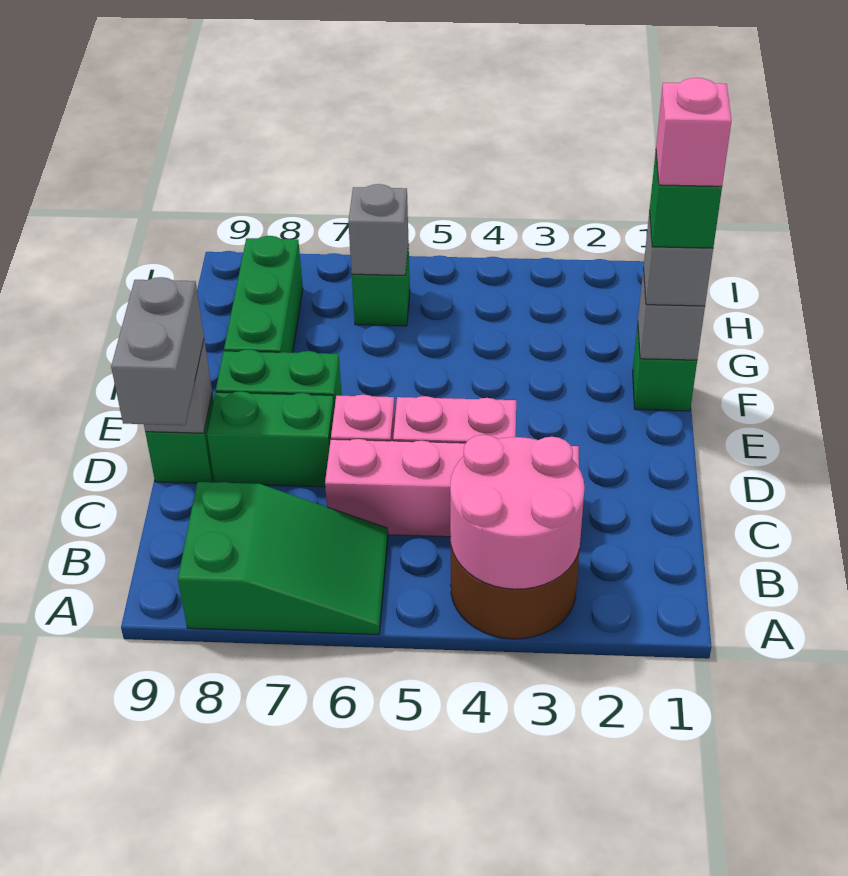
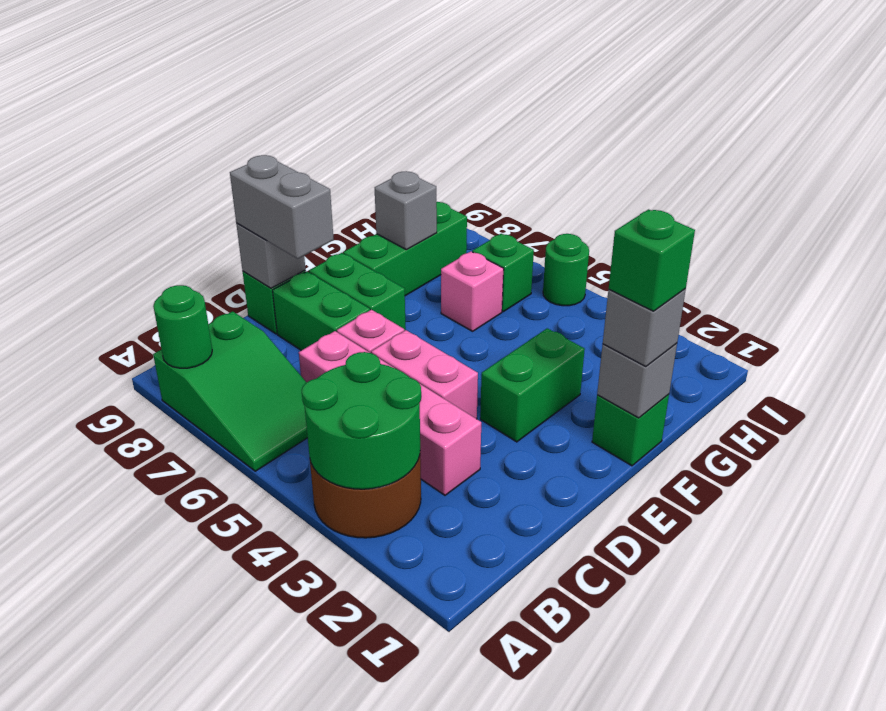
pink 2x2 round brick [450,435,585,589] -> green 2x2 round brick [302,352,421,489]
none -> green 1x1 round brick [153,285,212,368]
grey 1x2 brick [111,277,204,425] -> grey 1x2 brick turned to [230,155,334,259]
none -> green 1x2 brick [480,328,585,442]
pink 1x1 brick [656,78,732,186] -> pink 1x1 brick moved to [441,252,504,331]
grey 1x1 brick [348,184,409,275] -> grey 1x1 brick moved to [375,171,437,250]
none -> green 1x1 round brick [543,234,589,306]

